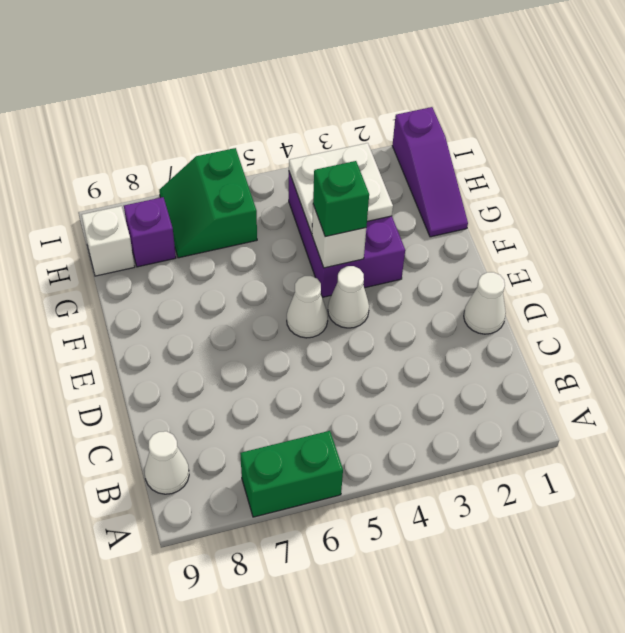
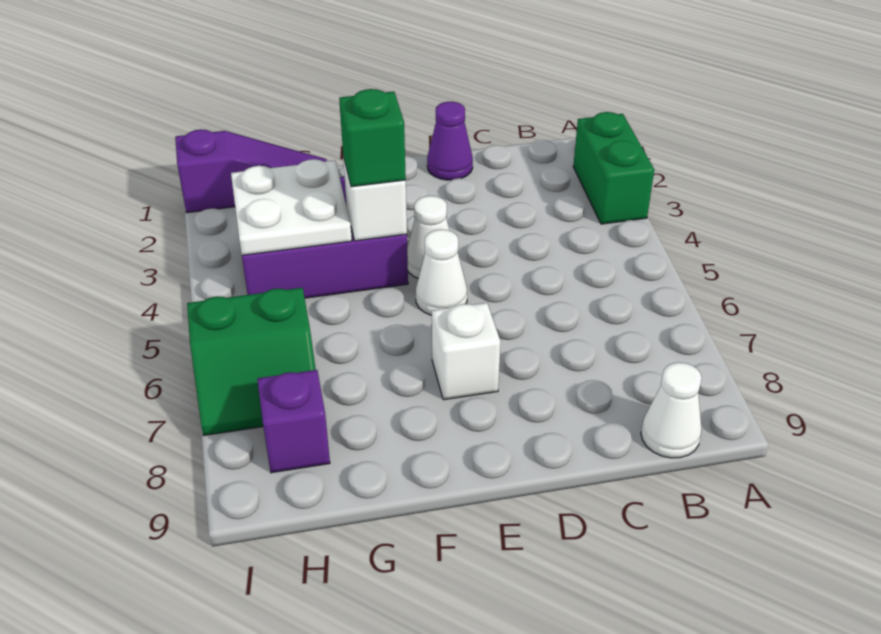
green 1x2 brick [240,431,343,517] -> green 1x2 brick moved to [573,112,654,224]
white 1x1 cone [464,272,506,334] -> purple 1x1 cone [427,102,473,180]
white 1x1 brick [82,206,135,276] -> white 1x1 brick moved to [432,303,501,400]

